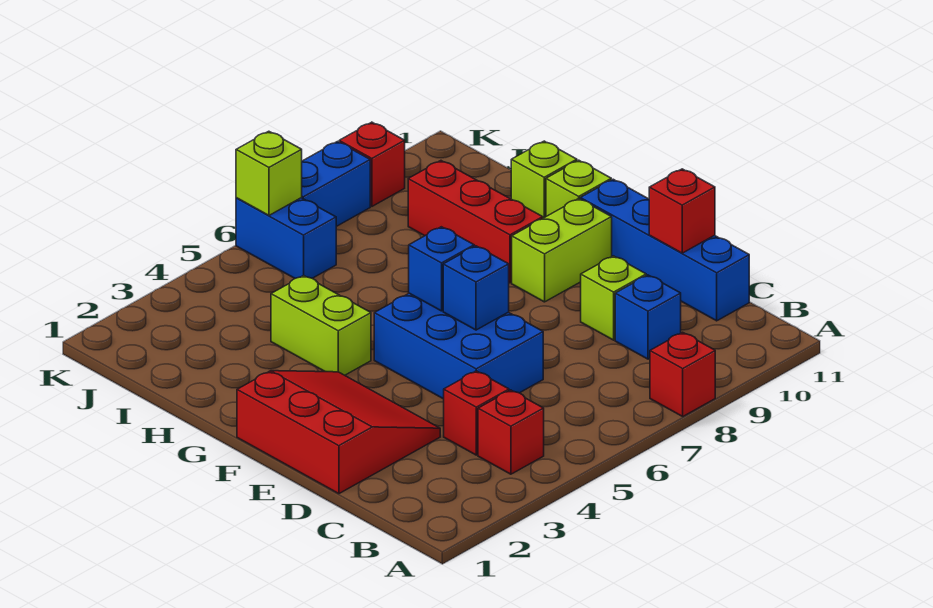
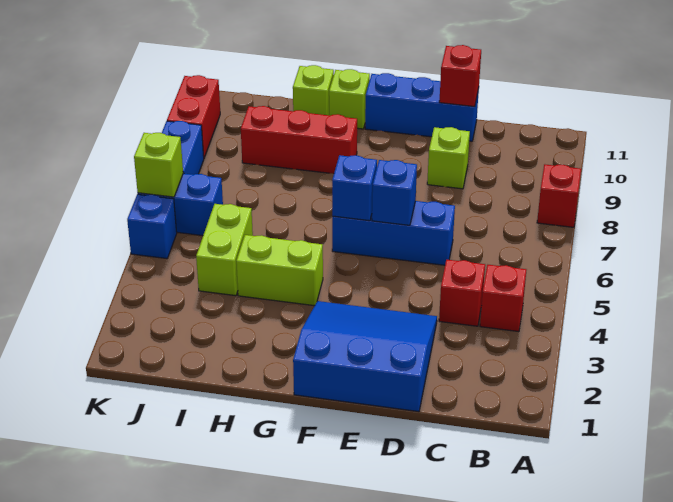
blue 1x1 brick [615,275,681,359] -> blue 1x1 brick moved to [127,194,177,259]
blue 1x4 brick [580,179,749,321] -> blue 1x3 brick [365,73,479,141]
red 3x3 slope [237,371,440,494] -> blue 3x3 slope [293,301,437,412]
blue 2x3 brick [374,293,543,399] -> blue 1x3 brick [332,201,455,265]
lime 1x2 brick [512,199,612,302] -> lime 1x2 brick moved to [196,204,253,296]
red 1x1 brick [339,122,405,206] -> red 1x2 brick [167,75,220,158]

